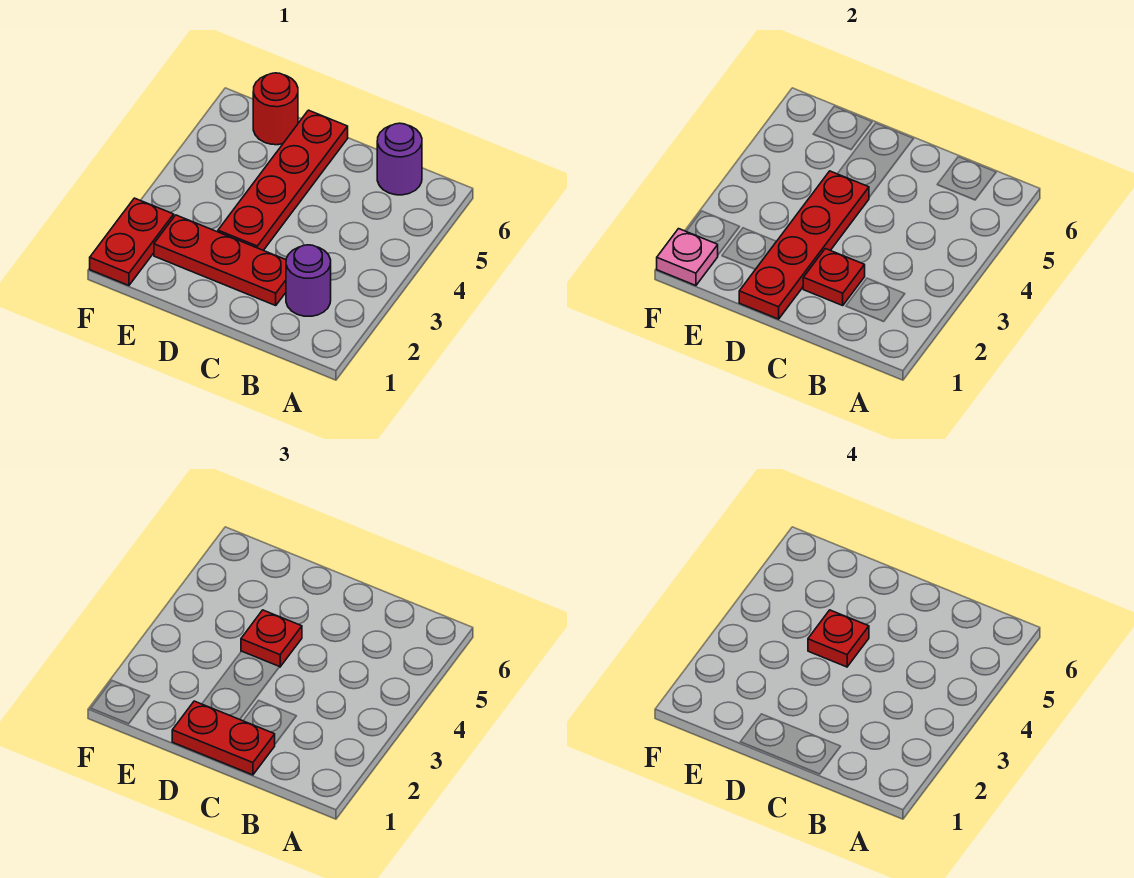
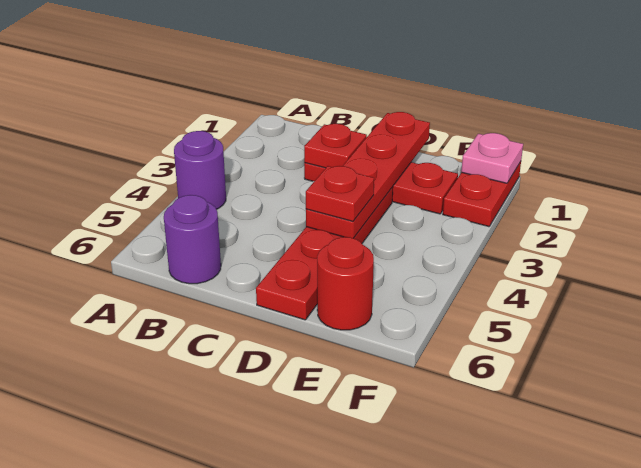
purple 1x1 round brick [286,245,331,316] -> purple 1x1 round brick moved to [174,131,226,209]
red 1x2 plate [172,701,275,775] -> none
red 1x1 plate [808,610,869,667] -> none

